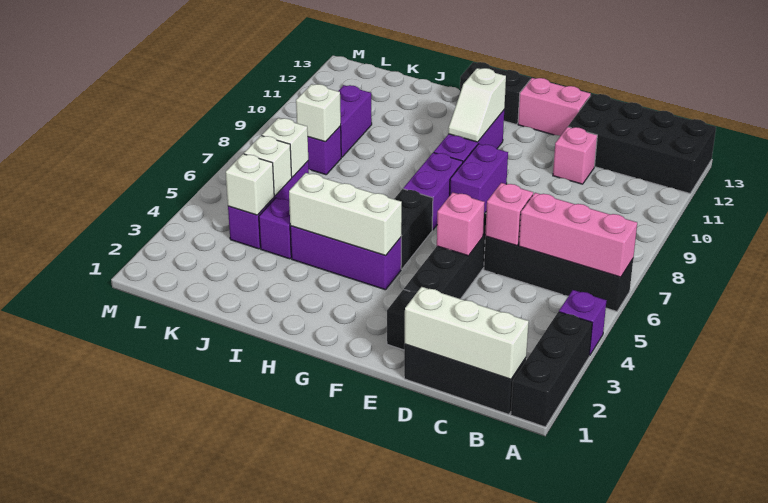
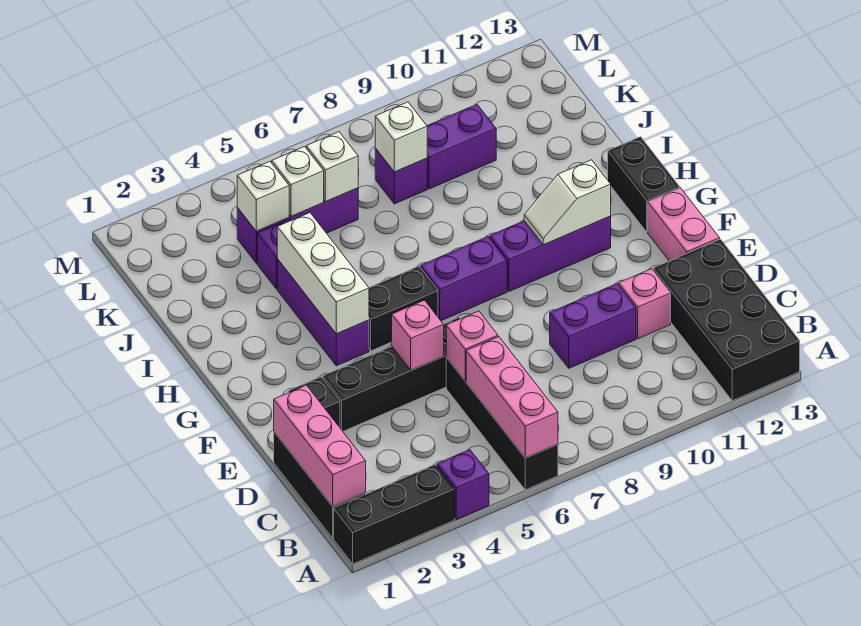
white 1x3 brick [405,287,529,379] -> pink 1x3 brick [274,385,366,506]
purple 1x2 brick [450,144,508,213] -> purple 1x2 brick moved to [550,284,636,368]

